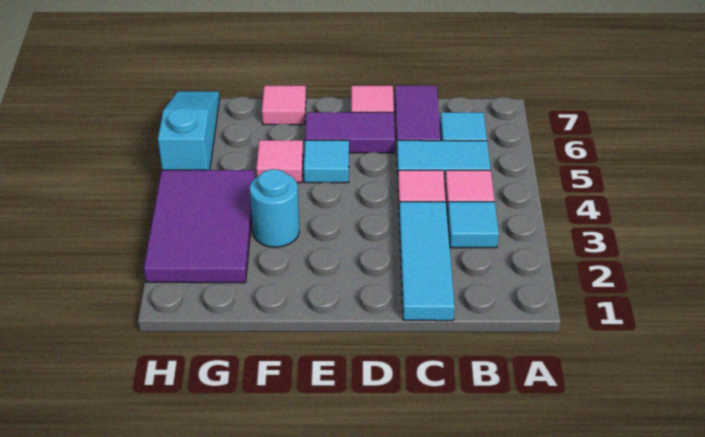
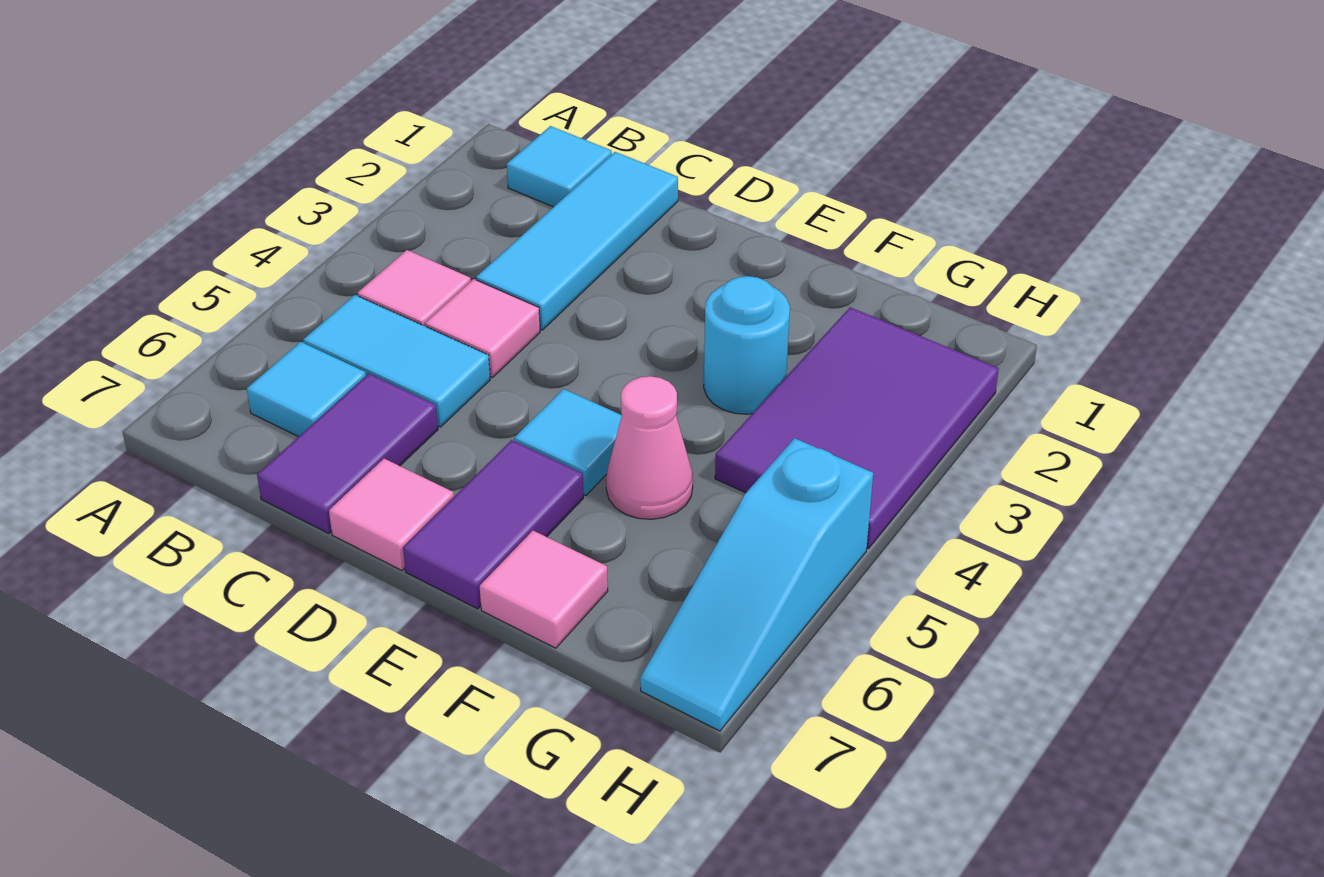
cyan 1x1 tile [447,202,499,248] -> cyan 1x1 tile moved to [507,126,612,207]
purple 1x2 tile [305,112,395,153] -> purple 1x2 tile turned to [403,440,583,609]
pink 1x1 tile [256,140,303,183] -> pink 1x1 cone [606,376,693,519]

